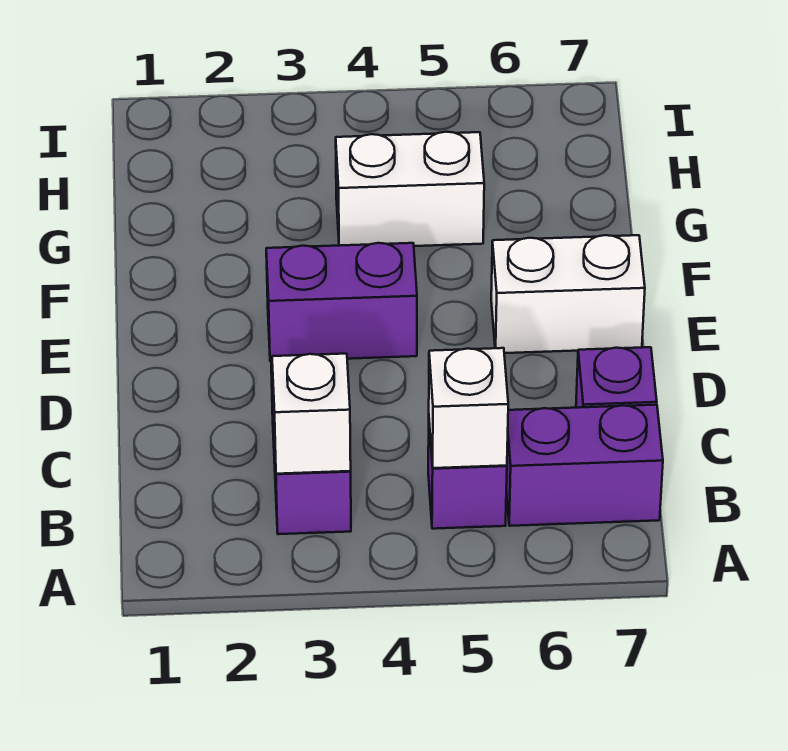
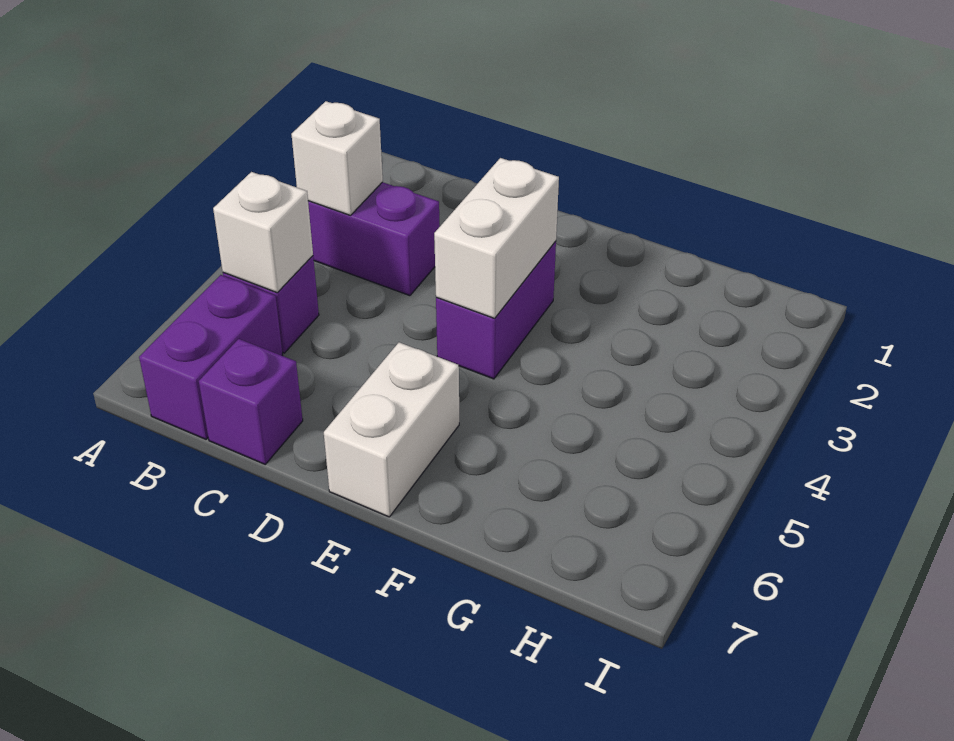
white 1x2 brick [336,132,484,246] -> white 1x2 brick moved to [434,158,559,318]

